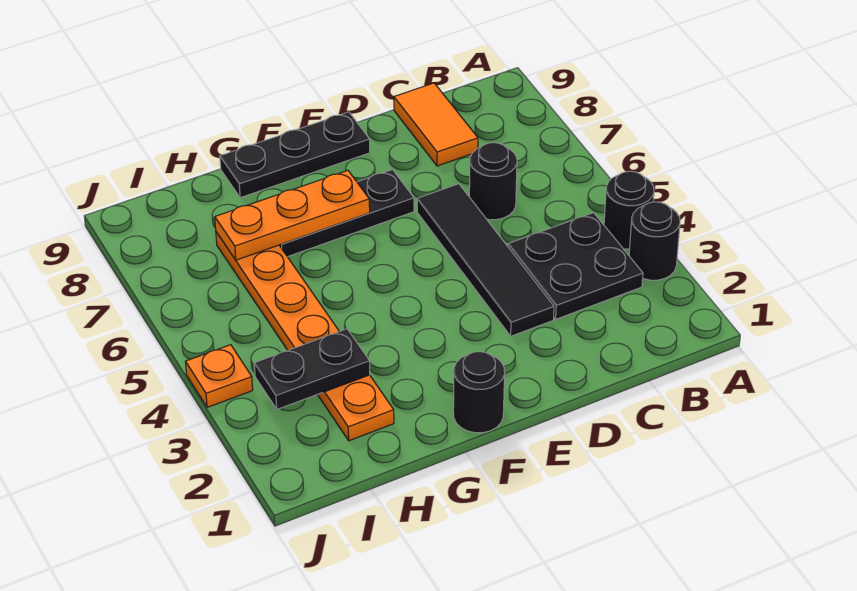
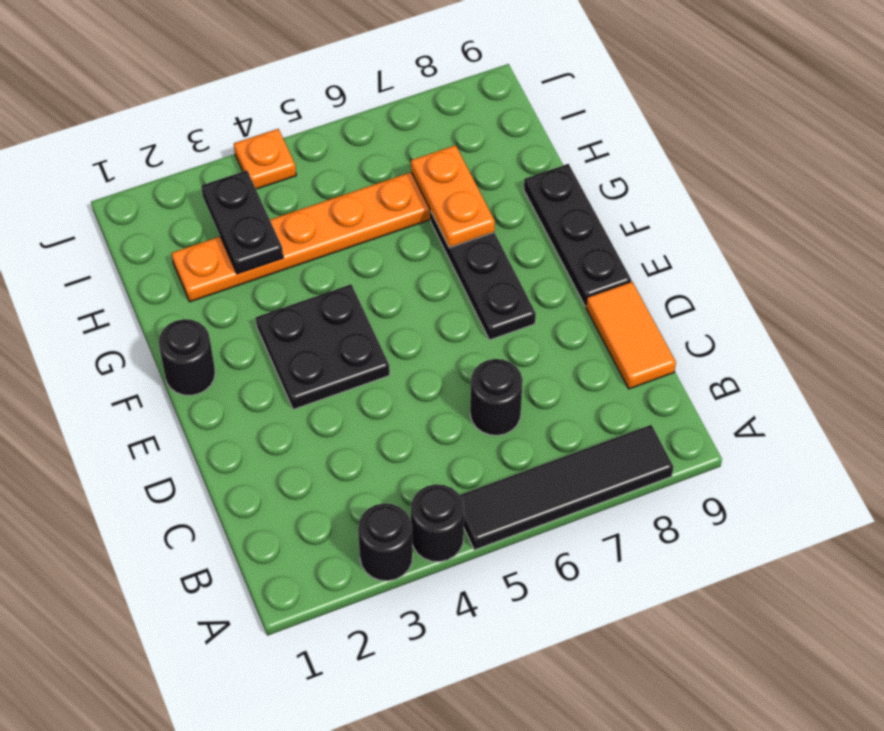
black 2x2 plate [508,213,643,319] -> black 2x2 plate moved to [256,284,390,409]
orange 1x2 tile [394,83,478,166] -> orange 1x2 tile turned to [586,282,676,389]
black 1x4 tile [417,184,554,336] -> black 1x4 tile moved to [460,425,673,550]
orange 1x3 plate [215,170,370,260] -> orange 1x2 plate [411,145,495,248]

